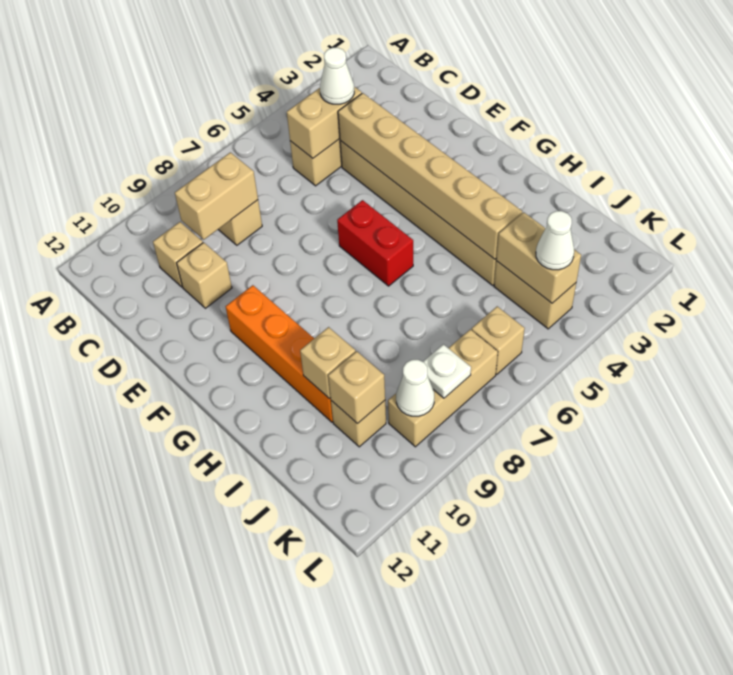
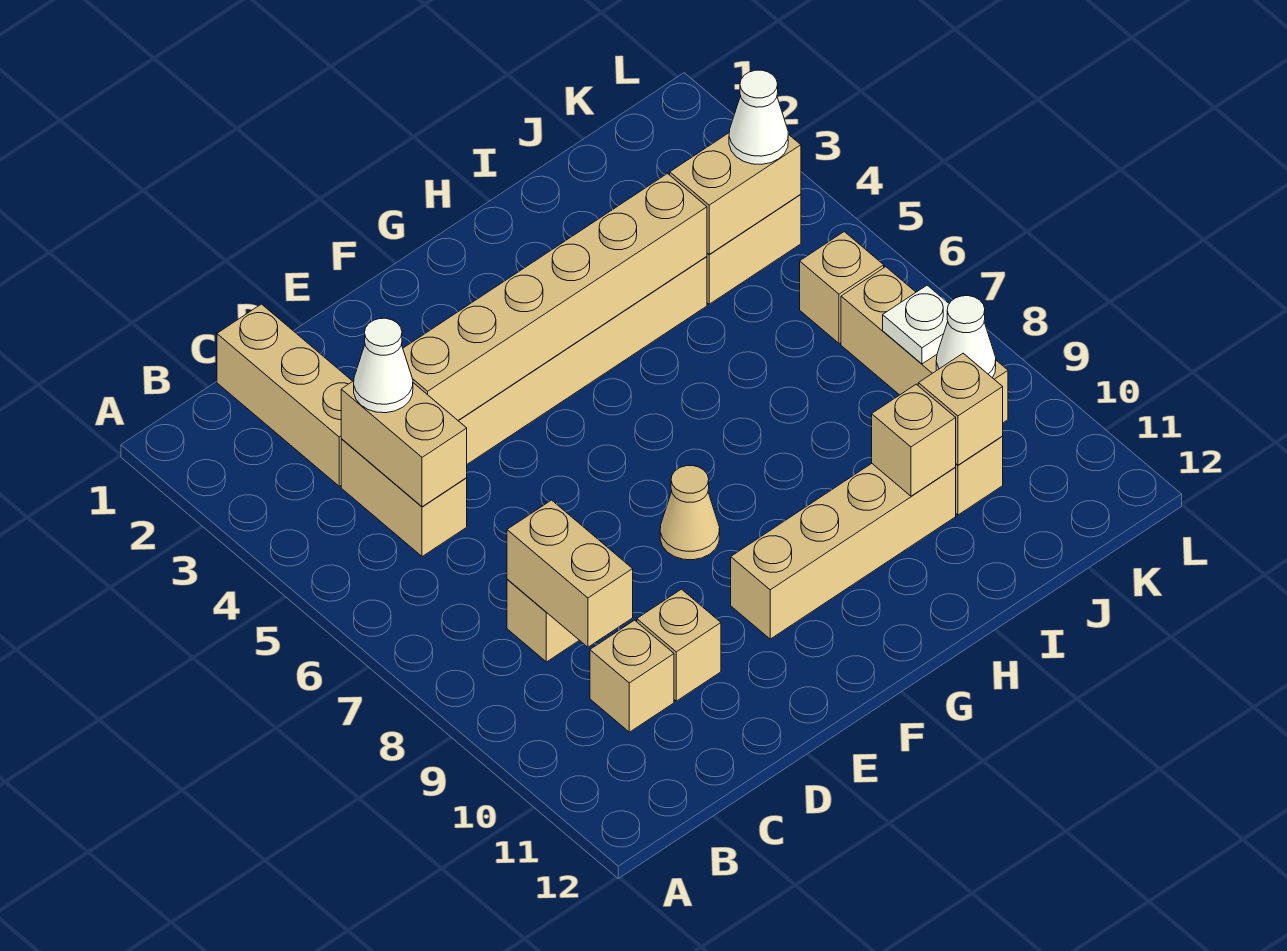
none -> tan 1x3 brick [217,304,353,486]
red 1x2 brick [337,200,413,286] -> none
none -> tan 1x1 cone [660,466,720,560]
orange 1x4 brick [226,285,333,422] -> tan 1x4 brick [731,464,956,639]

